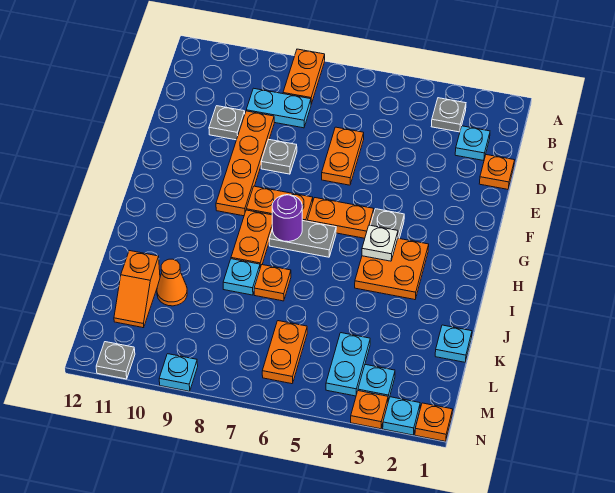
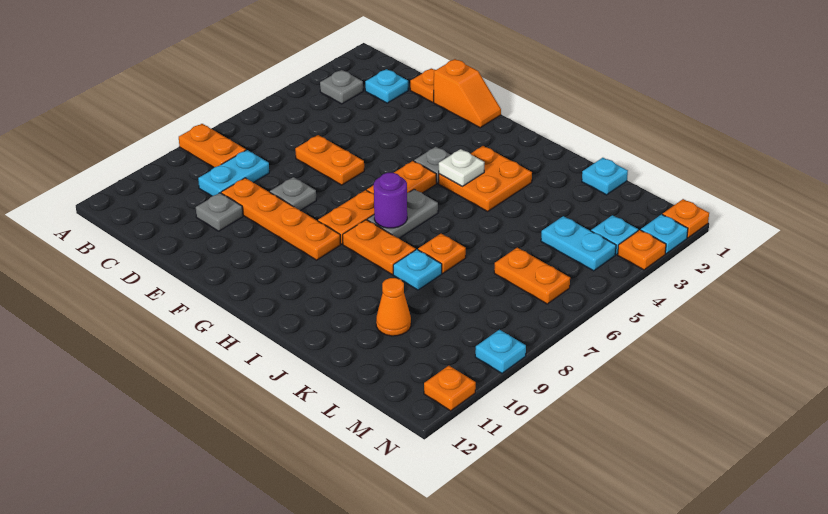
orange 1x2 slope [114,251,160,328] -> orange 1x2 slope moved to [434,59,501,128]
grey 1x1 plate [96,342,135,379] -> orange 1x1 plate [424,366,476,411]

